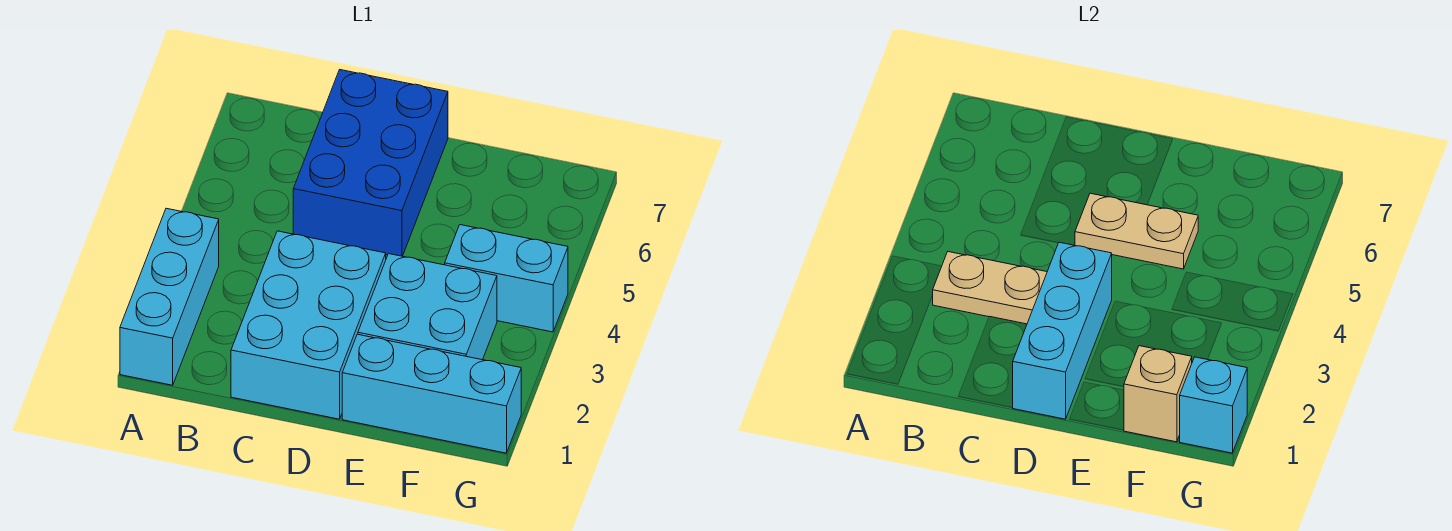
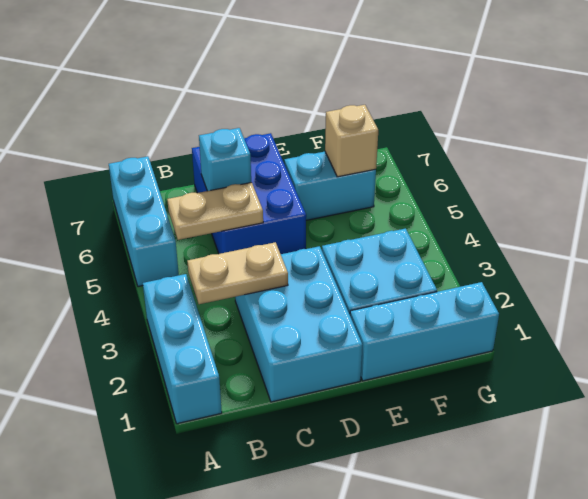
cyan 1x3 brick [1013,242,1112,419] -> cyan 1x3 brick moved to [109,156,179,287]
tan 1x2 plate [1075,193,1198,269] -> tan 1x2 plate moved to [167,182,263,240]
tan 1x1 brick [1124,346,1192,442] -> tan 1x1 brick moved to [325,105,378,177]
cyan 1x2 brick [445,225,568,332] -> cyan 1x2 brick moved to [284,152,376,220]
cyan 1x1 brick [1179,357,1247,453] -> cyan 1x1 brick moved to [199,128,251,191]

